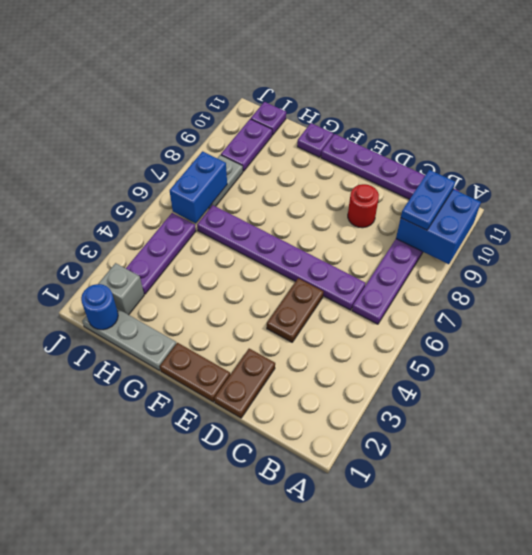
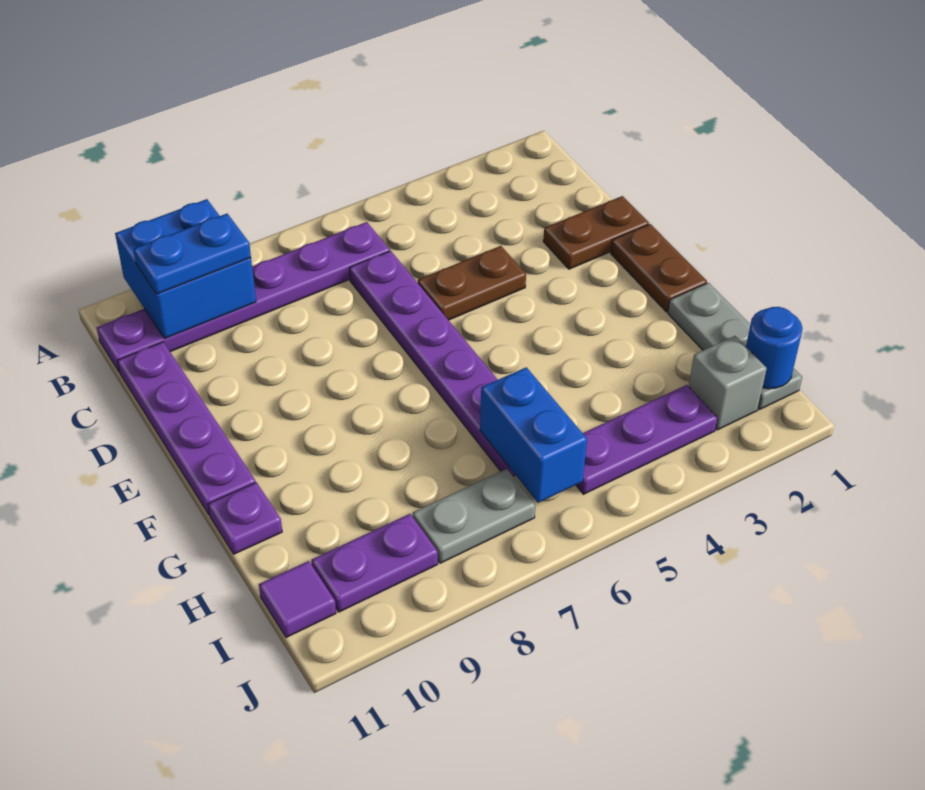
red 1x1 round brick [348,184,379,228] -> none
blue 1x2 brick [170,151,227,223] -> blue 1x2 brick turned to [480,367,587,503]
purple 1x1 plate [251,102,286,135] -> purple 1x1 tile [259,561,336,638]

